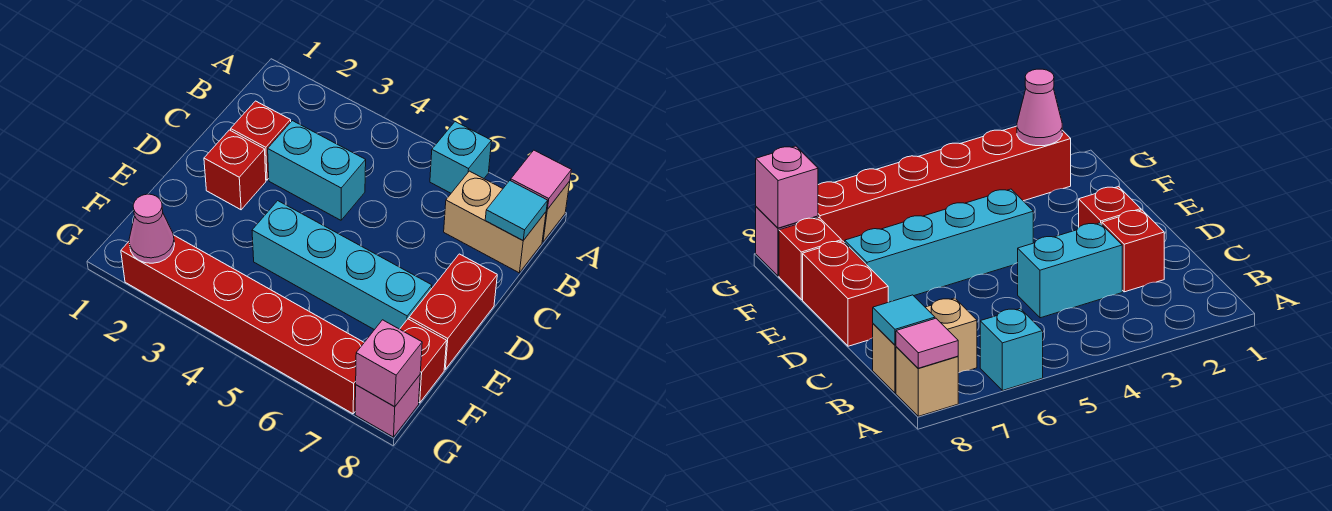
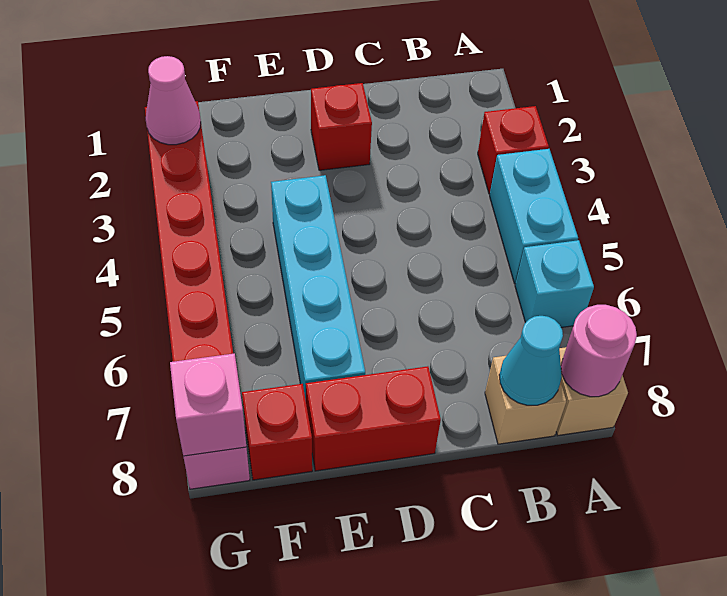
pink 1x1 tile [511,150,571,209] -> pink 1x1 round brick [561,305,637,397]
tan 1x2 brick [444,171,546,273] -> tan 1x1 brick [485,356,566,444]
cyan 1x1 tile [485,181,548,240] -> cyan 1x1 cone [499,316,563,405]
red 1x1 brick [231,101,291,180] -> red 1x1 brick moved to [478,106,549,194]
cyan 1x2 brick [268,121,366,220] -> cyan 1x2 brick moved to [490,149,578,284]

